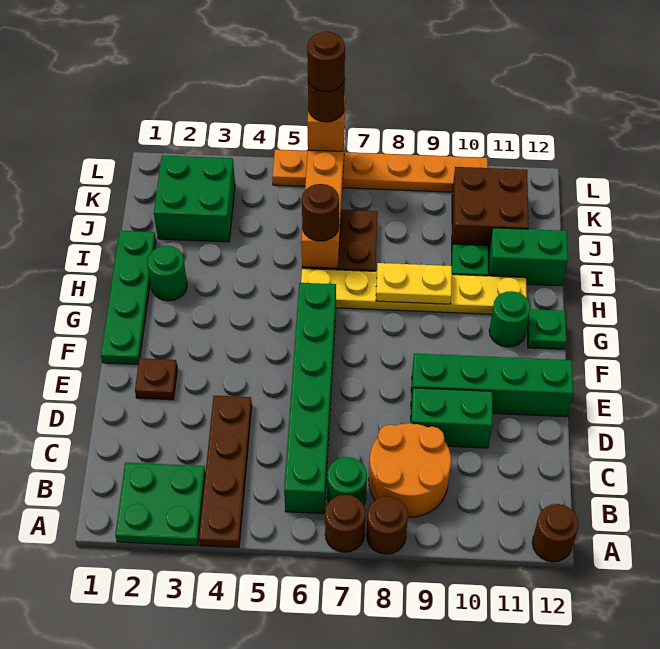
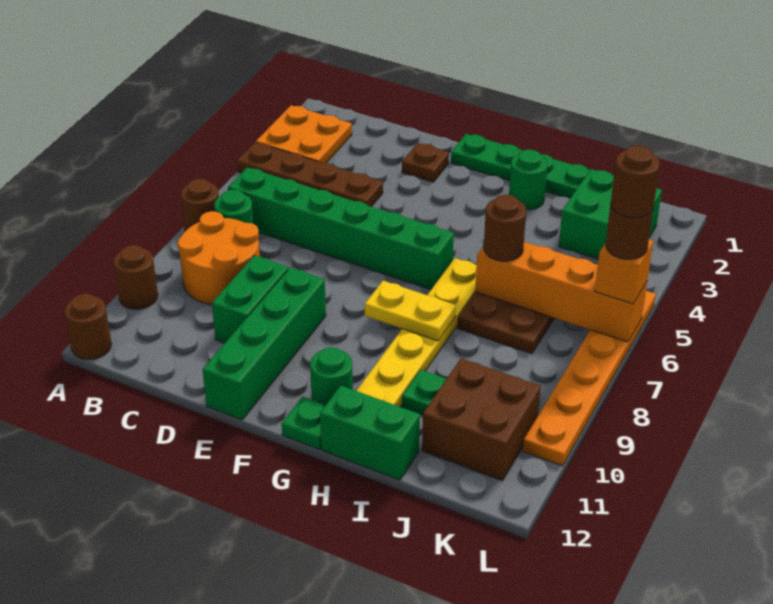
green 2x2 plate [115,463,205,546] -> orange 2x2 plate [256,105,352,163]
brown 1x1 round brick [367,496,408,554] -> brown 1x1 round brick moved to [114,245,158,309]
yellow 1x2 plate [376,263,452,304] -> yellow 1x2 plate turned to [365,281,456,341]
green 1x2 brick [489,228,568,286] -> green 1x2 brick turned to [320,386,420,480]

